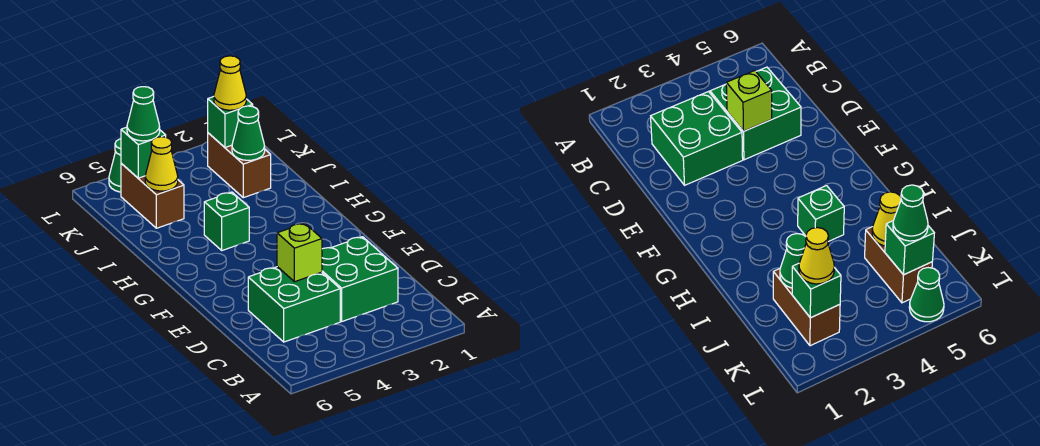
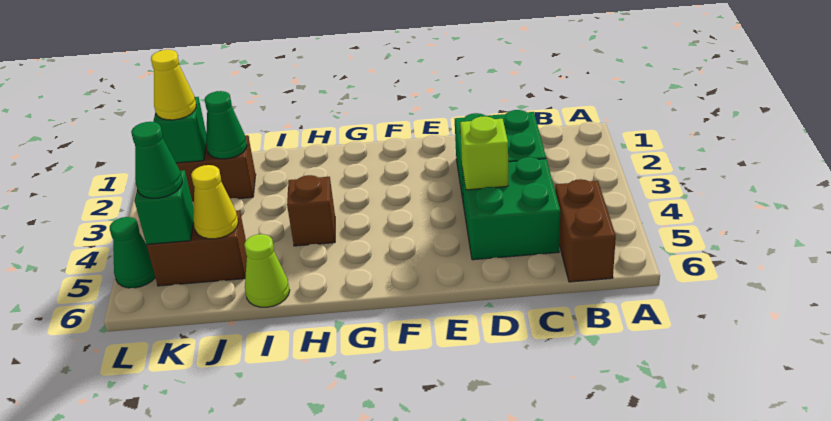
none -> brown 1x2 brick [555,179,616,282]
green 1x1 brick [204,192,249,250] -> brown 1x1 brick [287,175,335,246]
none -> lime 1x1 cone [244,234,290,307]

